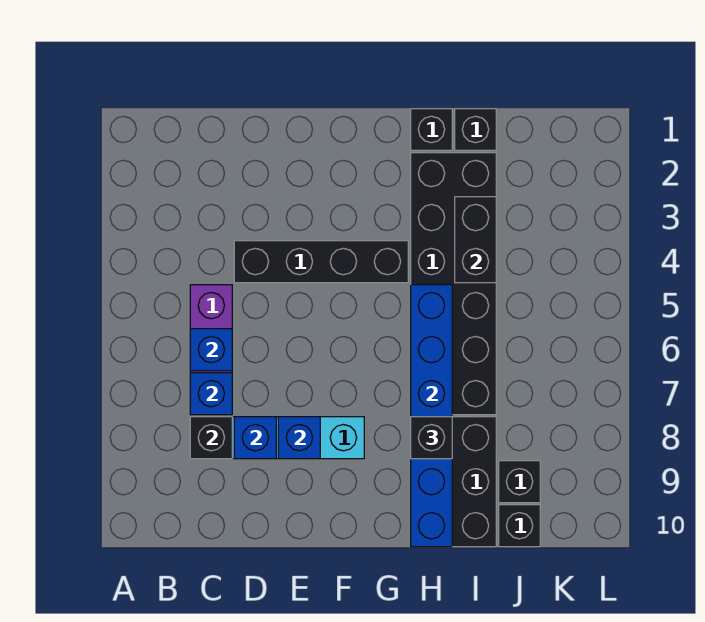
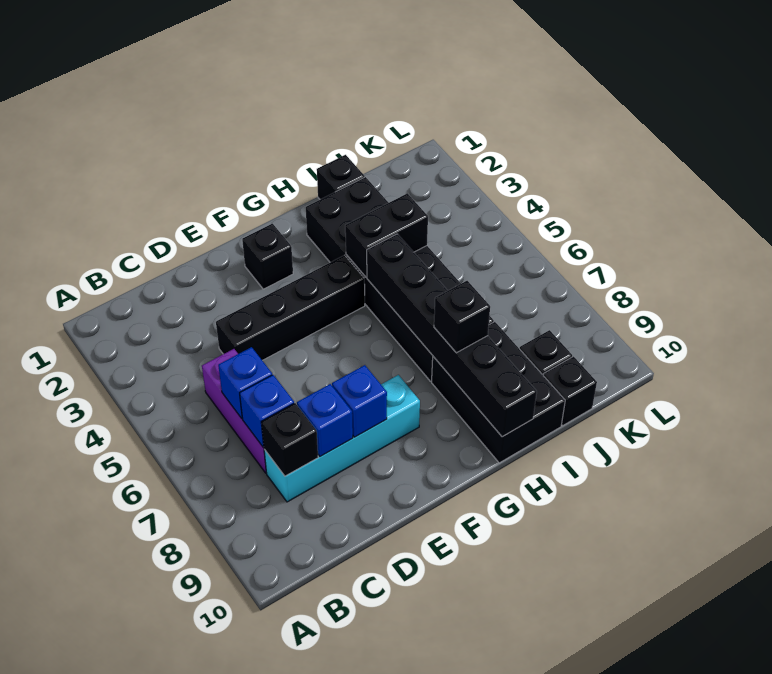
black 1x1 brick [411,109,452,150] -> black 1x1 brick moved to [242,224,293,289]
blue 1x6 brick [411,285,452,547] -> black 1x6 brick [367,234,537,437]
black 1x2 brick [455,197,496,283] -> black 1x2 brick turned to [345,193,428,277]

